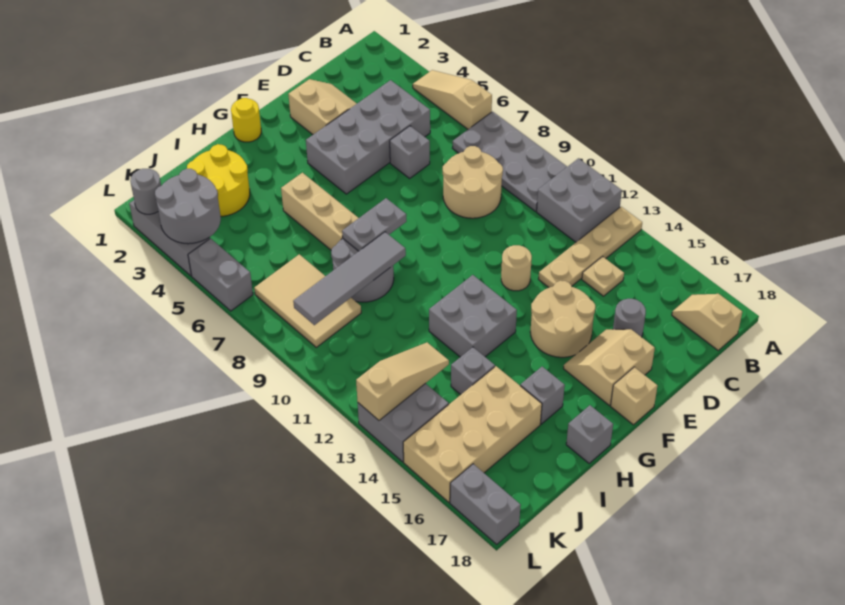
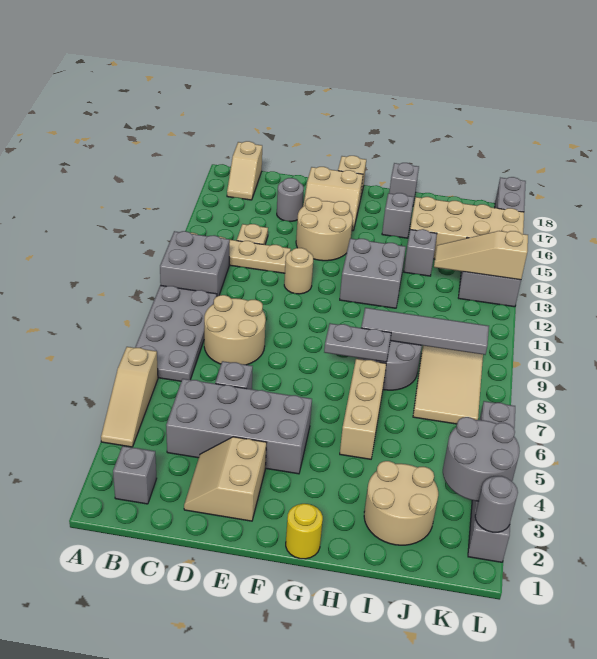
none -> grey 1x1 brick [113,446,157,504]
yellow 2x2 round brick [187,144,250,216] -> tan 2x2 round brick [364,461,438,545]

